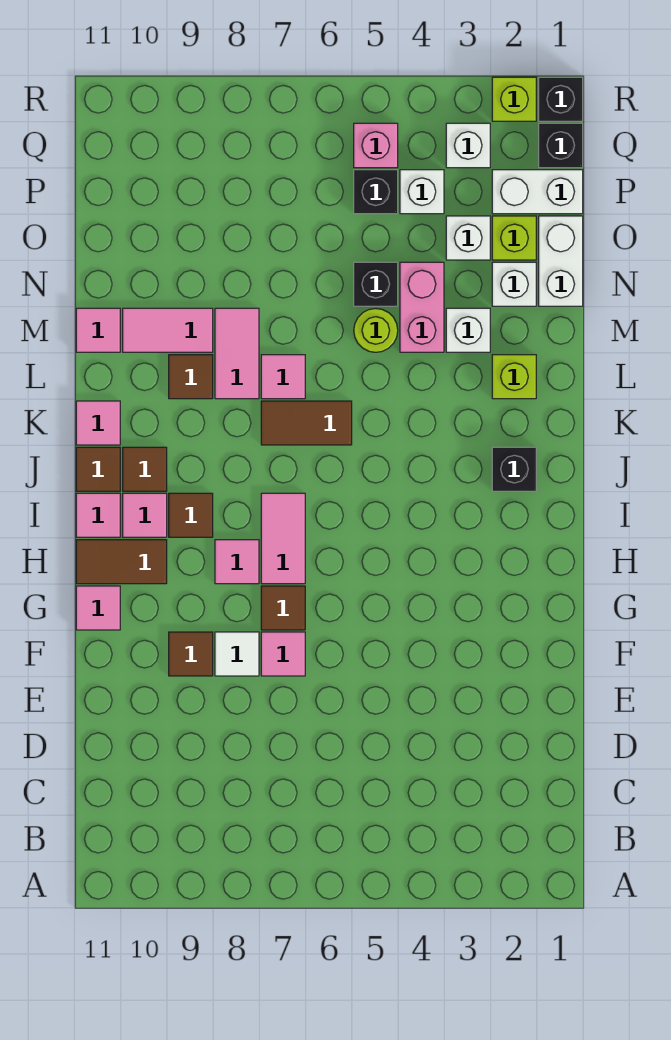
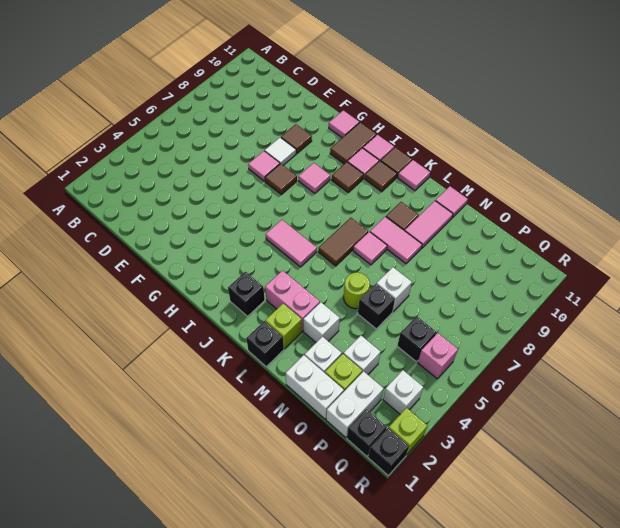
pink 1x2 tile [261,493,305,584] -> pink 1x2 tile moved to [266,220,317,267]
none -> black 1x1 brick [246,321,284,367]
pink 1x2 brick [400,262,444,352] -> pink 1x2 brick moved to [265,271,320,331]
white 1x1 brick [400,170,444,214] -> white 1x1 brick moved to [377,267,412,312]

